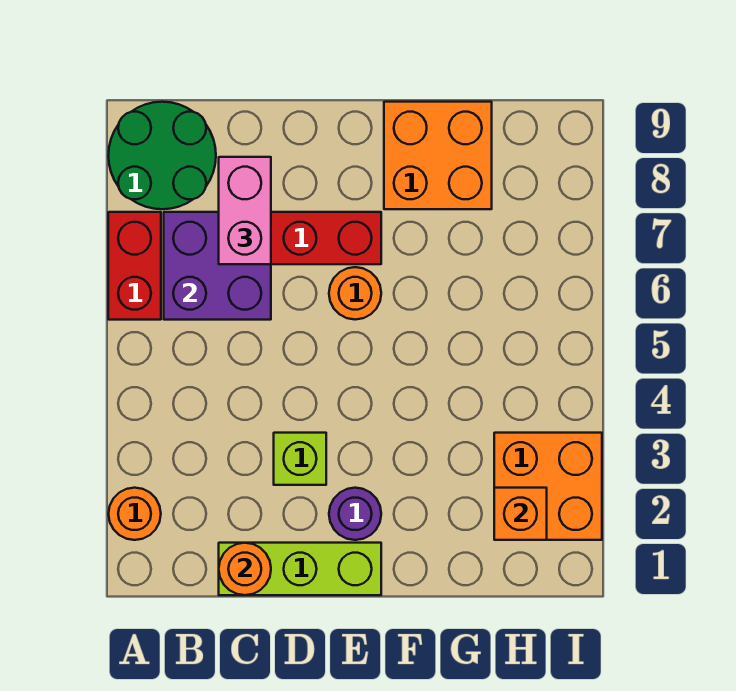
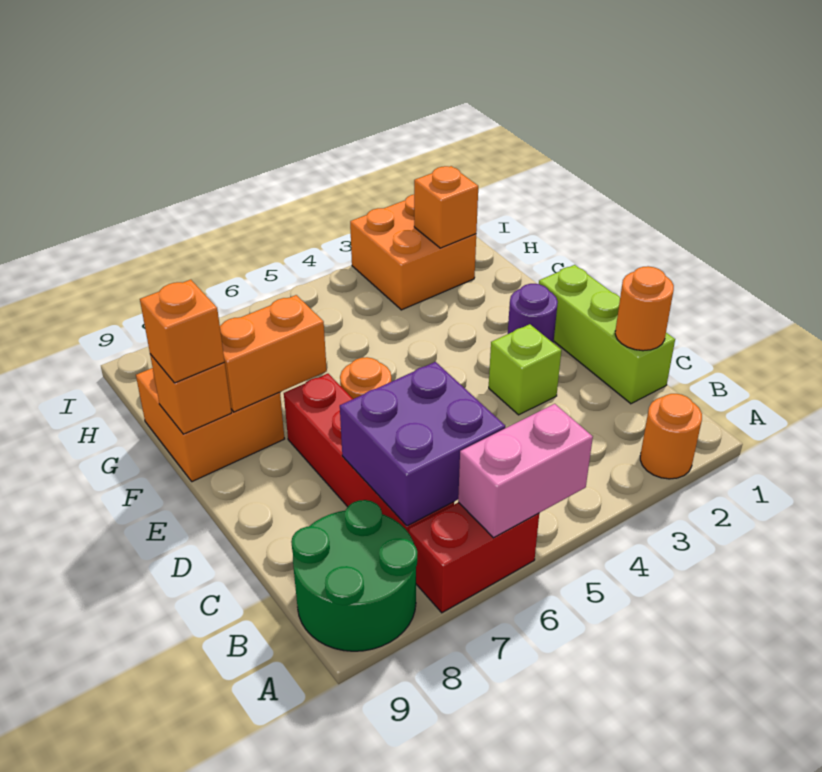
pink 1x2 brick [219,157,271,264] -> pink 1x2 brick moved to [458,404,593,538]
none -> orange 1x2 brick [220,295,327,412]
none -> orange 1x1 brick [150,354,231,434]
none -> orange 1x1 brick [140,280,225,383]

